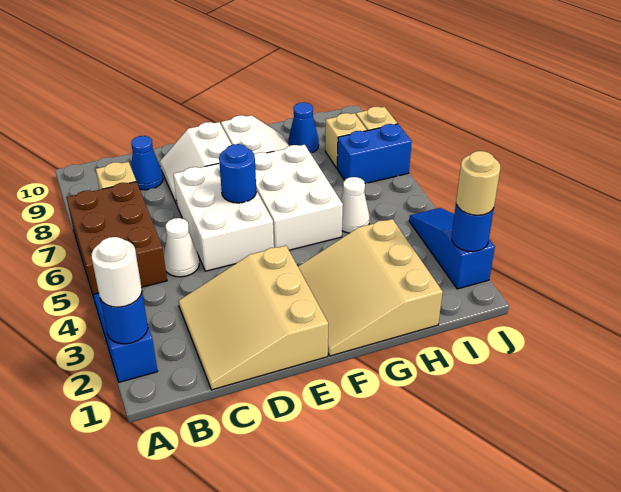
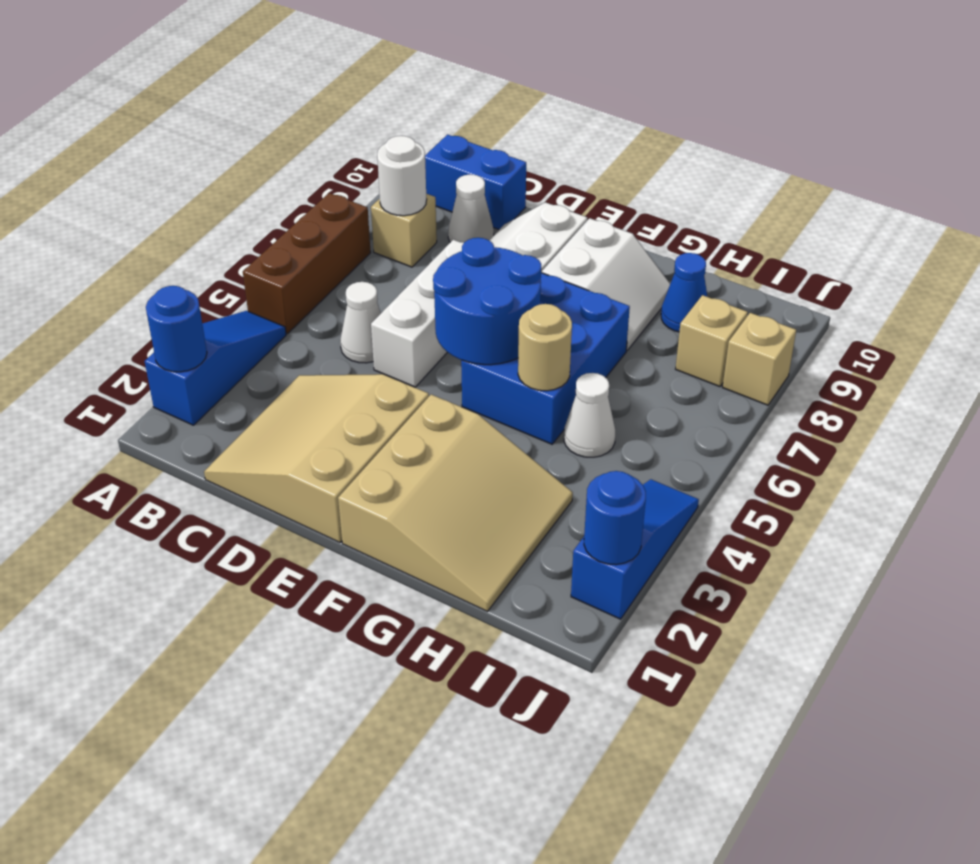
white 1x1 round brick [91,237,142,307] -> white 1x1 round brick moved to [377,136,427,216]
brown 2x3 brick [66,182,167,294] -> brown 1x3 brick [243,193,371,334]
blue 1x1 cone [131,136,163,190] -> white 1x1 cone [448,174,494,243]
white 2x3 brick [173,164,274,271] -> white 1x3 brick [371,240,464,387]
blue 1x1 round brick [219,144,256,203] -> blue 2x2 round brick [433,238,541,365]
tan 3x3 slope [298,219,443,356] -> tan 3x3 slope turned to [338,394,573,611]
white 2x3 brick [254,145,343,250] -> blue 2x3 brick [461,273,630,444]
blue 1x2 brick [337,124,412,184] -> blue 1x2 brick moved to [425,135,526,229]
tan 1x1 round brick [456,151,500,215] -> tan 1x1 round brick moved to [518,304,572,391]

